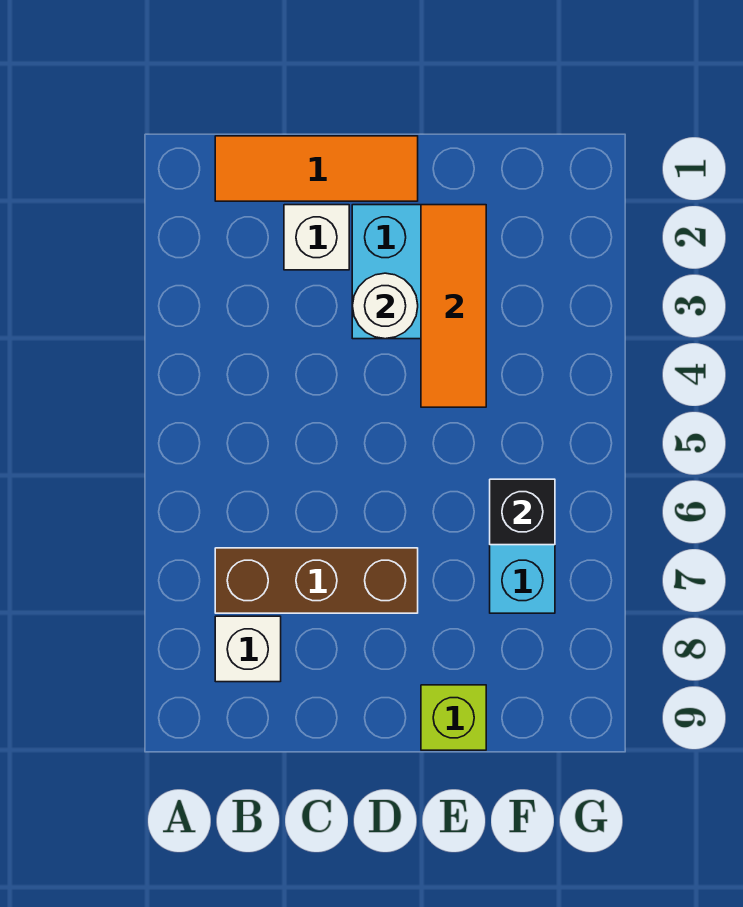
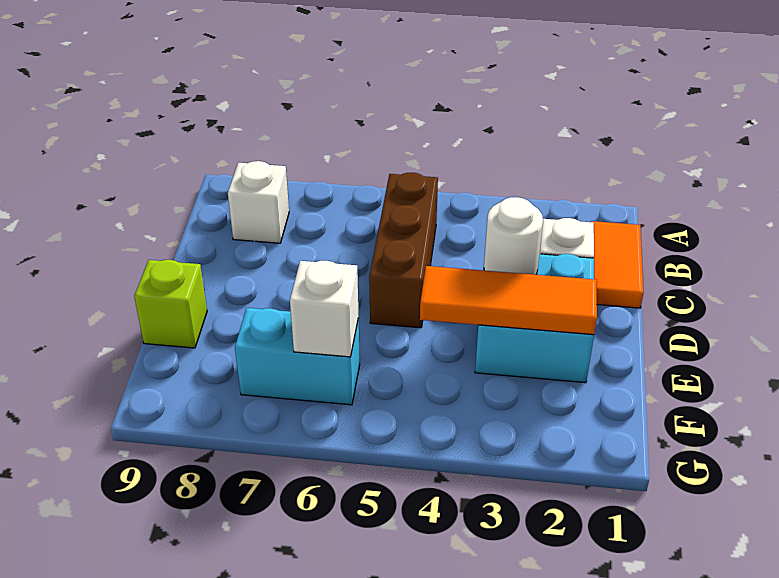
orange 1x3 tile [215,136,418,201] -> orange 1x2 tile [591,221,644,308]
brown 1x3 brick [215,548,418,613] -> brown 1x3 brick moved to [369,173,438,328]
black 1x1 brick [490,479,555,545] -> white 1x1 brick [290,261,359,357]

